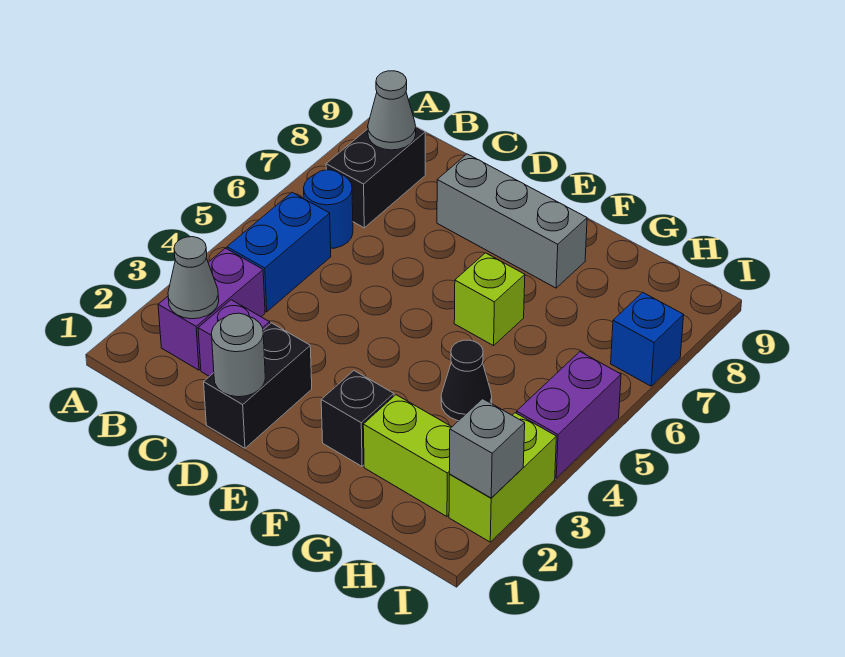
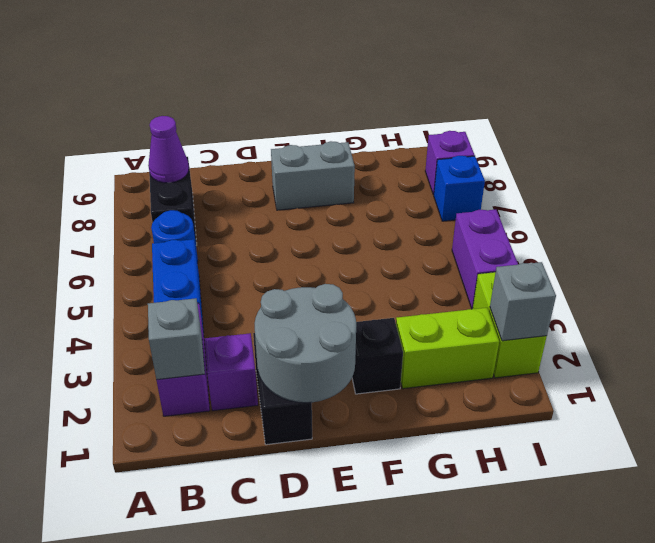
grey 1x1 cone [168,237,219,319] -> grey 1x1 brick [148,298,205,380]
grey 1x1 cone [368,71,416,150] -> purple 1x1 cone [148,116,189,183]
grey 1x1 round brick [211,313,265,397] -> grey 2x2 round brick [255,284,356,403]
grey 1x3 brick [437,154,587,288] -> grey 1x2 brick [271,141,355,210]
lime 1x1 brick [454,253,525,346] -> none
black 1x1 cone [441,340,492,421] -> none
none -> purple 1x1 brick [425,131,475,195]

